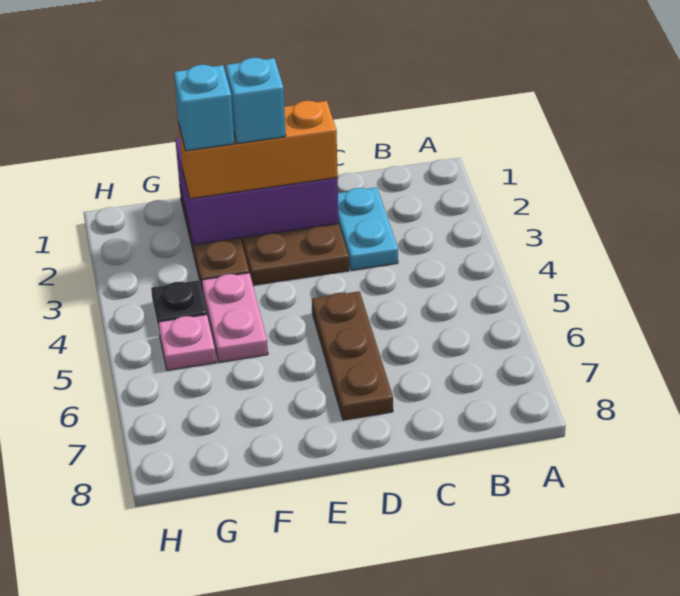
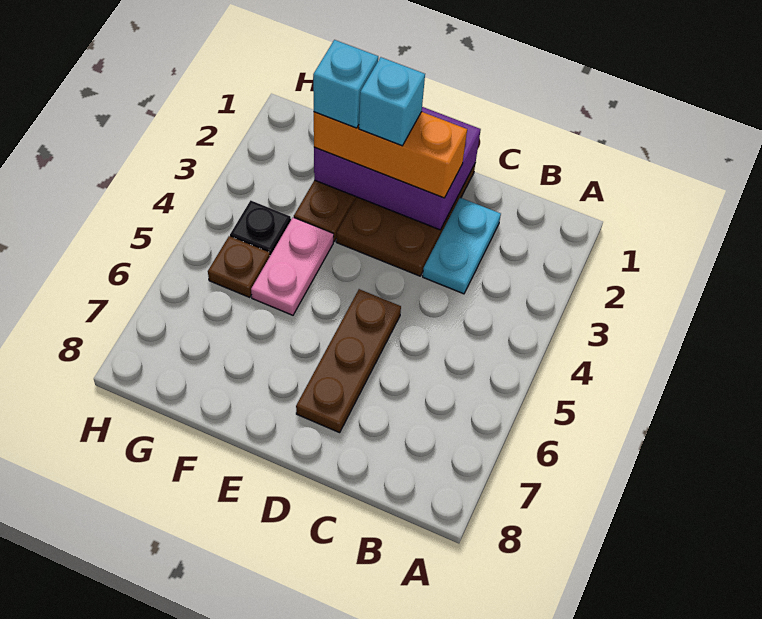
pink 1x1 plate [158,315,216,370] -> brown 1x1 plate [208,236,270,297]

